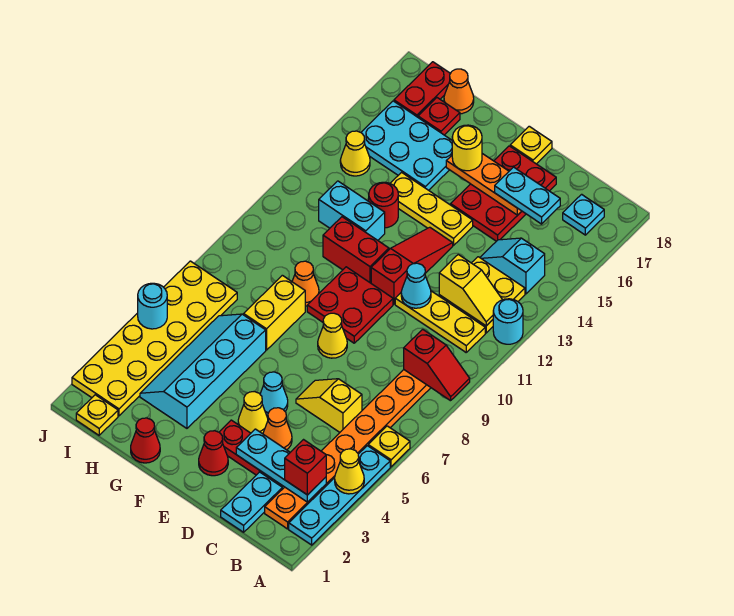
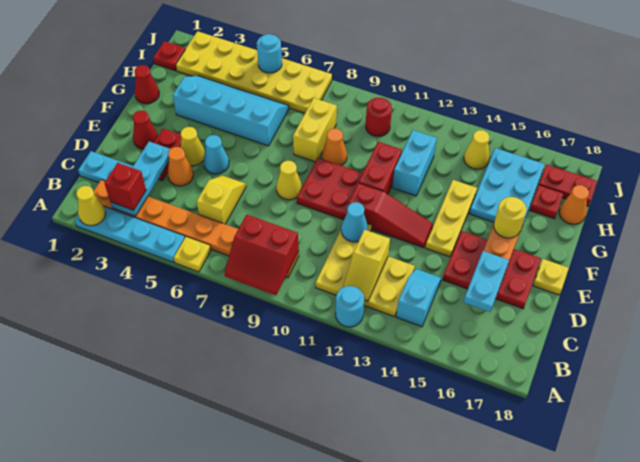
yellow 1x1 cone [335,449,364,494] -> yellow 1x1 cone moved to [76,186,106,226]
red 1x2 slope [404,329,470,401] -> red 2x2 slope [224,215,299,295]
cyan 1x1 plate [563,194,604,235] -> none
yellow 1x2 brick [244,275,305,350] -> yellow 1x2 brick turned to [293,98,337,162]
red 1x1 round brick [369,182,398,228] -> red 1x1 round brick moved to [366,98,392,137]
yellow 1x1 plate [76,395,118,435] -> red 1x1 plate [153,41,185,71]

